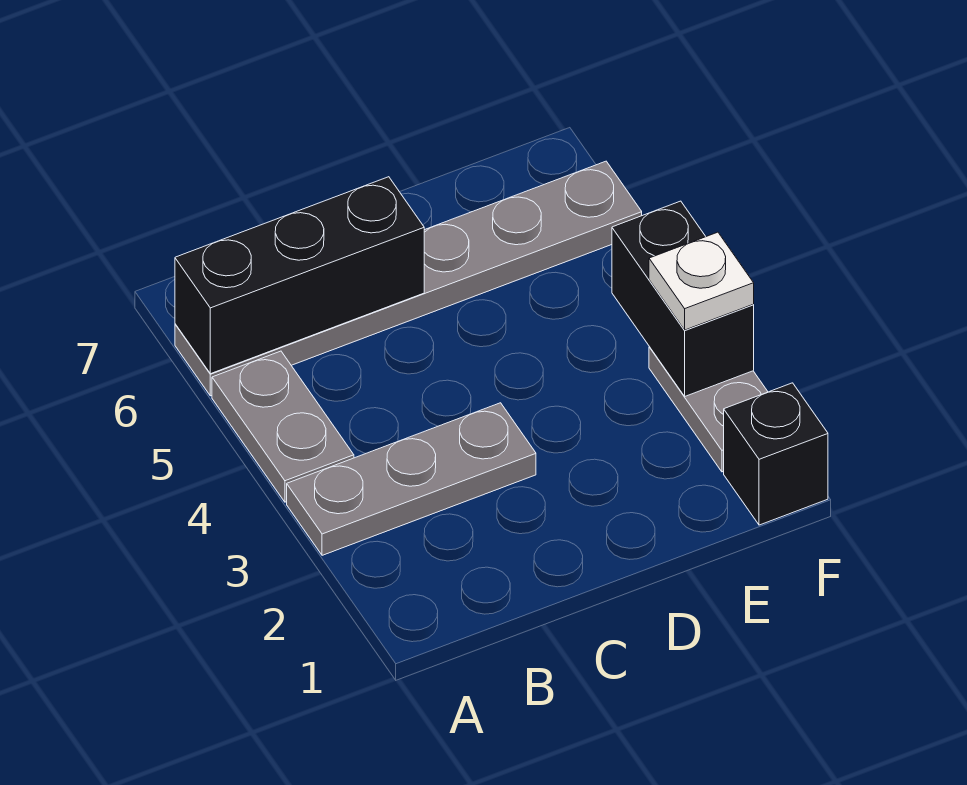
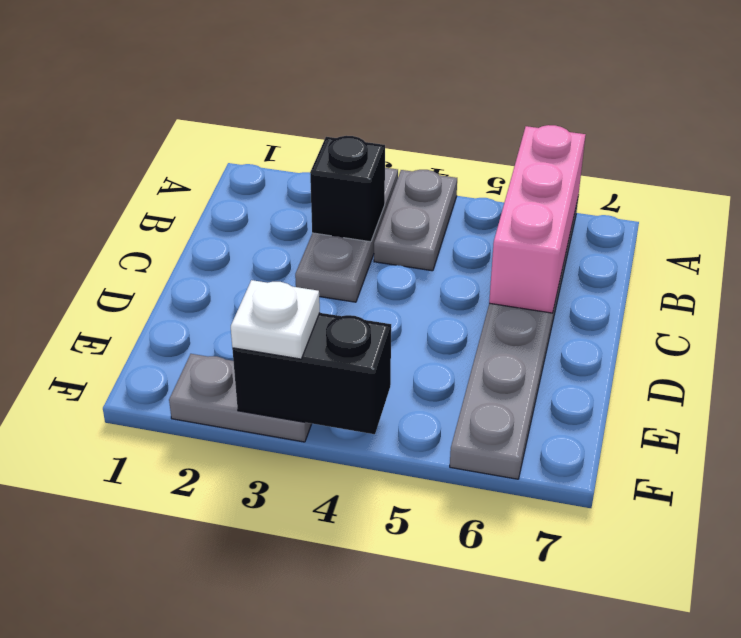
grey 1x2 plate [212,351,354,502] -> grey 1x2 plate turned to [374,170,457,271]
black 1x3 brick [175,177,424,374] -> pink 1x3 brick [489,125,586,313]
black 1x1 brick [724,383,828,525] -> black 1x1 brick moved to [310,136,385,242]

